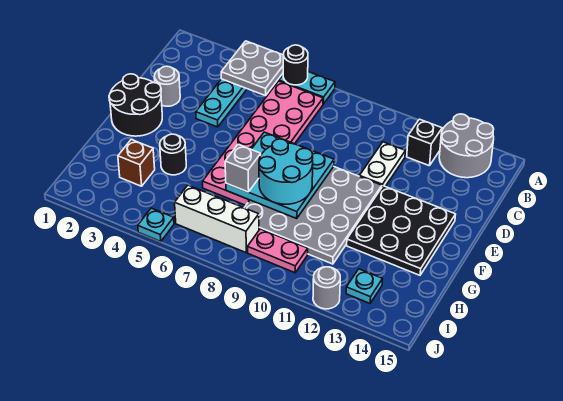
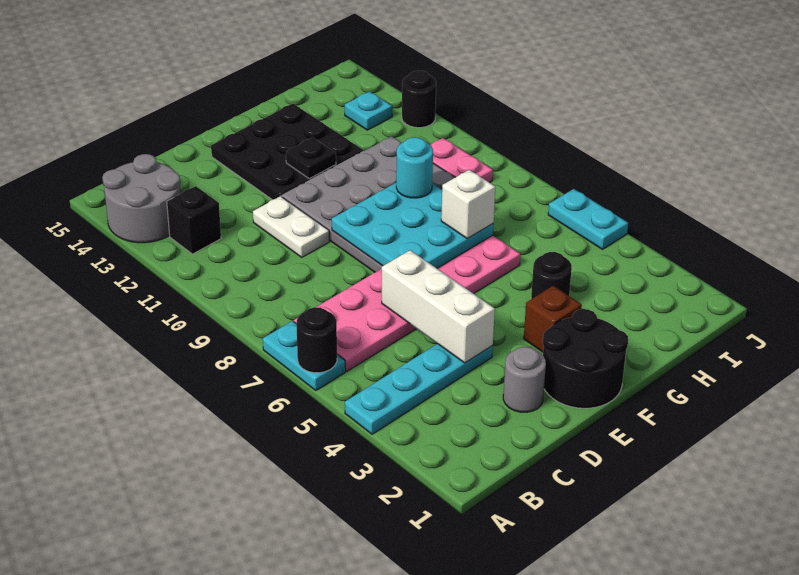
grey 2x2 plate [221,41,283,96] -> none
white 1x2 plate [360,142,405,186] -> white 1x2 plate turned to [253,196,329,257]
cyan 2x2 round brick [259,139,313,204] -> cyan 1x1 round brick [396,137,433,198]
none -> black 1x1 plate [286,137,336,179]
grey 1x1 brick [225,144,261,192] -> white 1x1 brick [441,170,495,239]
brown 1x1 brick [118,140,155,186] -> brown 1x1 brick moved to [524,286,582,352]
white 1x3 brick [175,185,259,253] -> white 1x3 brick moved to [382,250,495,363]
cyan 1x1 plate [138,208,174,242] -> cyan 1x2 plate [548,189,628,249]
grey 1x1 round brick [313,267,340,309] -> black 1x1 round brick [402,71,436,128]

